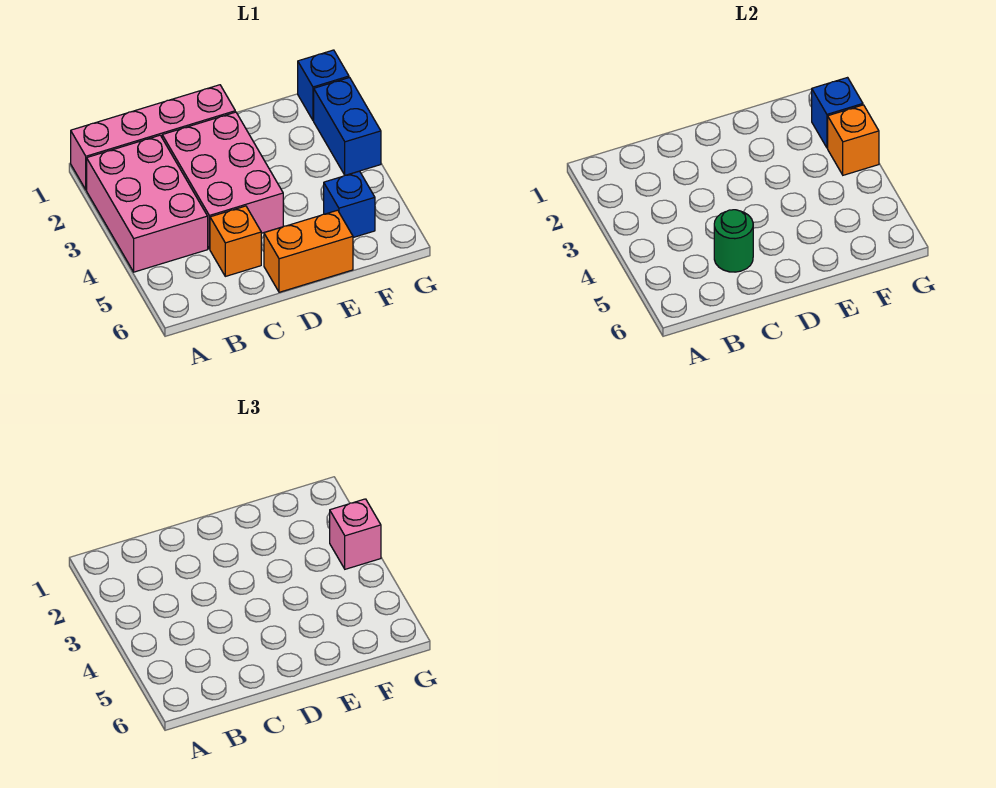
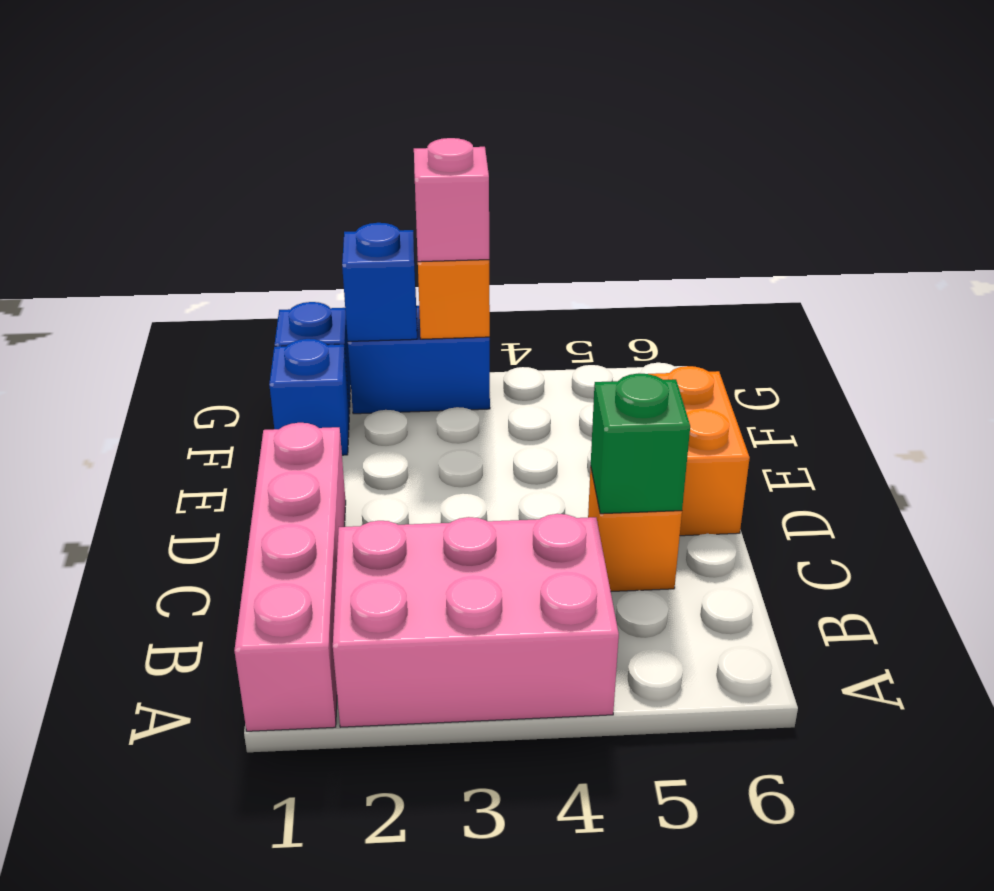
pink 2x3 brick [162,112,283,249] -> none
green 1x1 round brick [714,210,753,272] -> green 1x1 brick [591,373,690,514]
blue 1x1 brick [324,171,375,238] -> blue 1x1 brick moved to [269,339,349,455]

